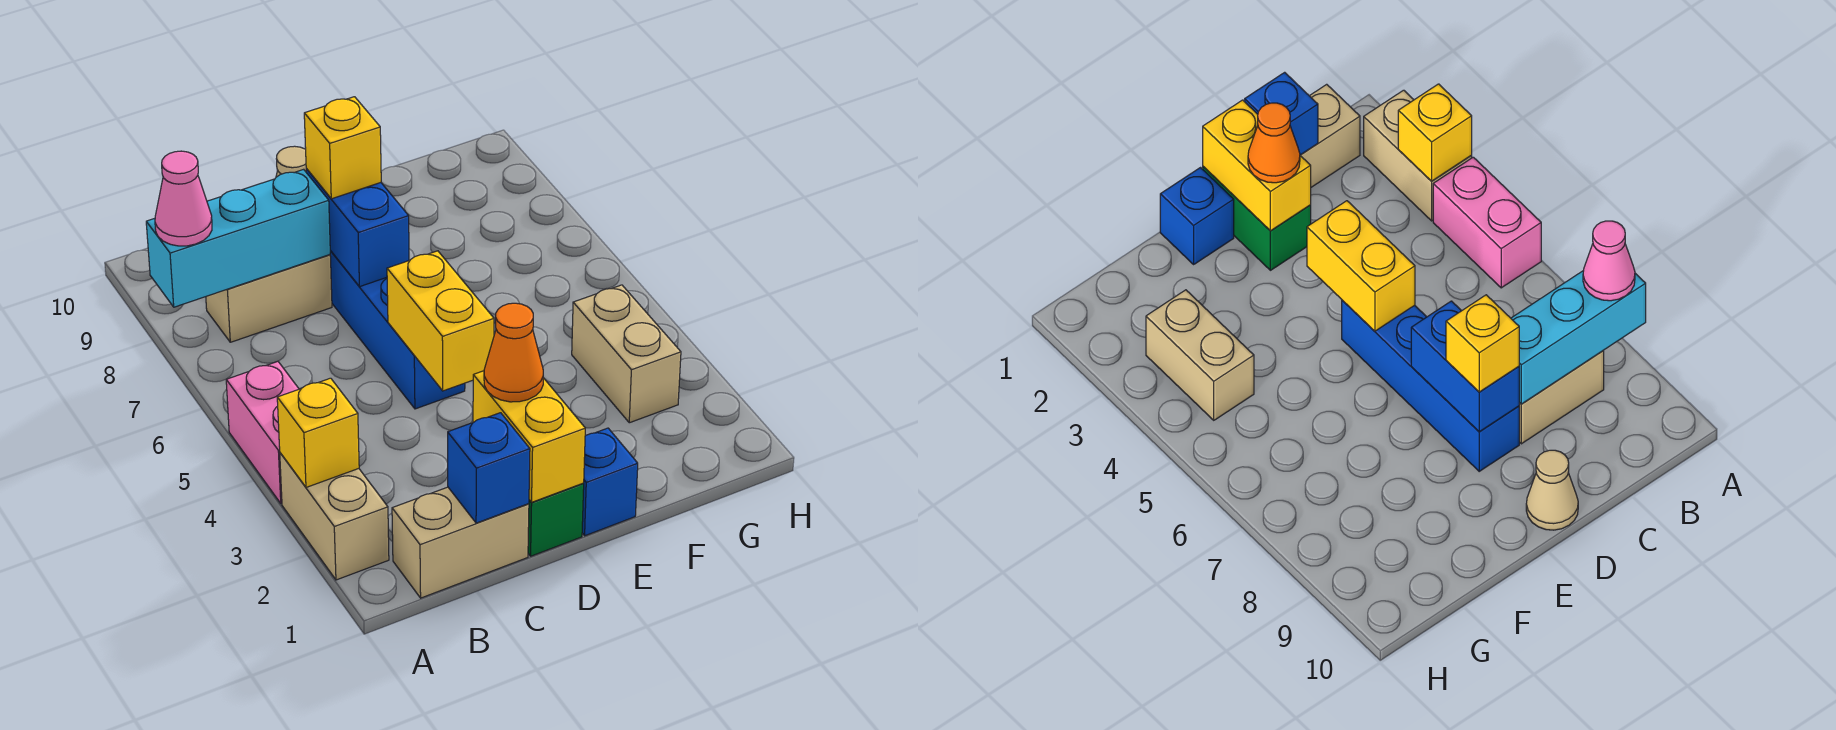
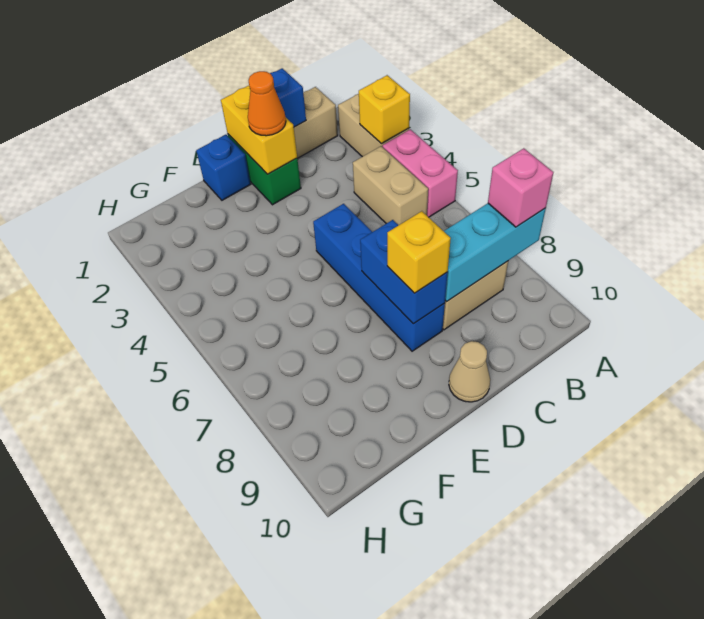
pink 1x1 cone [155,151,212,246] -> pink 1x1 brick [488,148,553,227]
yellow 1x2 brick [387,251,494,391] -> none
tan 1x2 brick [572,285,681,423] -> tan 1x2 brick moved to [353,146,428,225]

